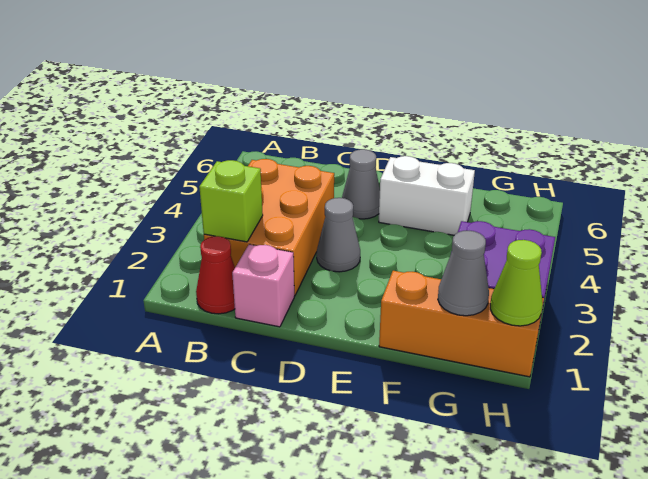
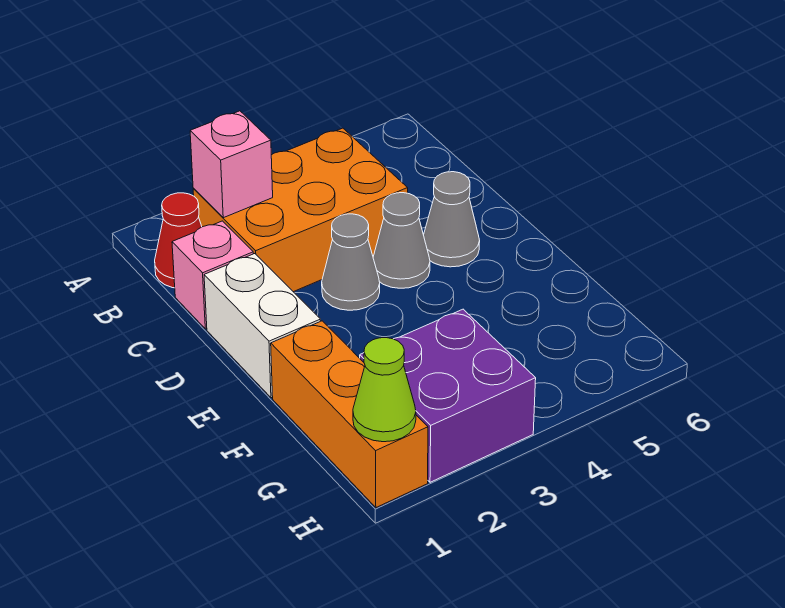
lime 1x1 brick [199,160,263,242] -> pink 1x1 brick [190,111,273,218]
white 1x2 brick [379,156,475,235] -> white 1x2 brick moved to [204,254,320,398]
grey 1x1 cone [438,231,489,316] -> grey 1x1 cone moved to [373,193,430,288]

